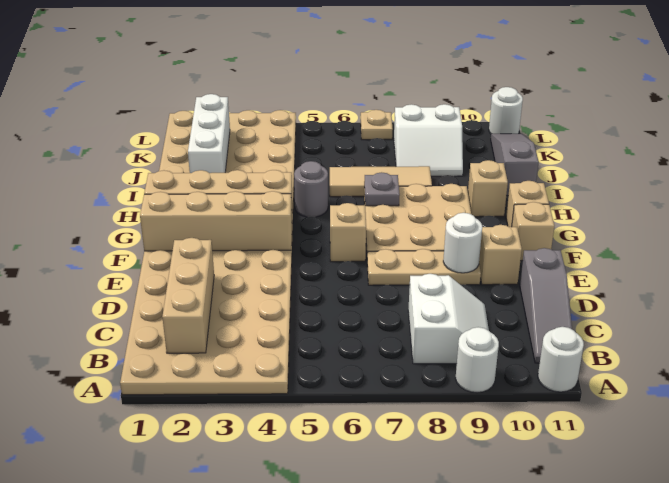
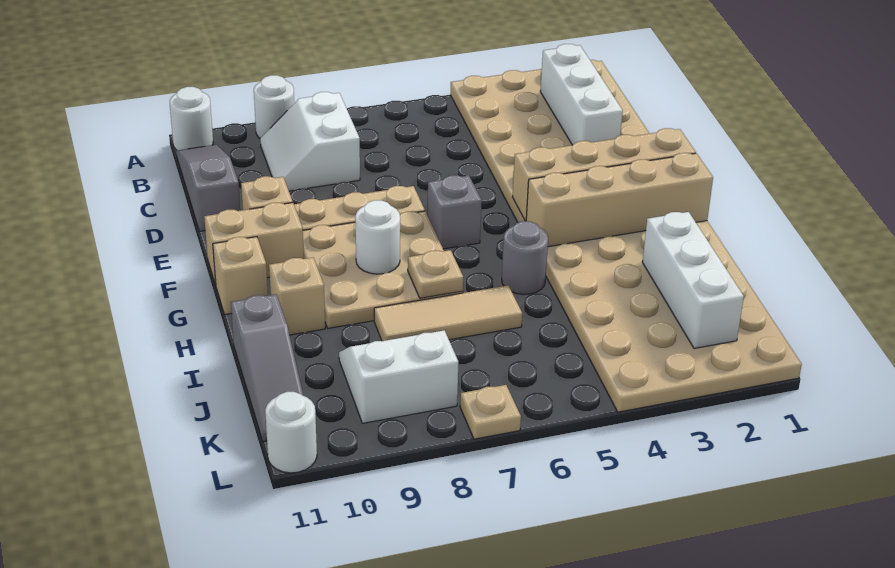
tan 1x3 brick [162,238,214,353] -> white 1x3 brick [540,44,623,145]
white 1x1 round brick [443,213,482,273] -> white 1x1 round brick moved to [355,200,400,274]
tan 1x1 brick [330,203,366,262] -> grey 1x1 brick [427,175,482,249]
tan 1x1 brick [512,202,554,261] -> tan 1x2 brick [204,203,304,285]
grey 1x1 plate [364,172,400,206] -> tan 1x1 plate [408,250,463,298]

